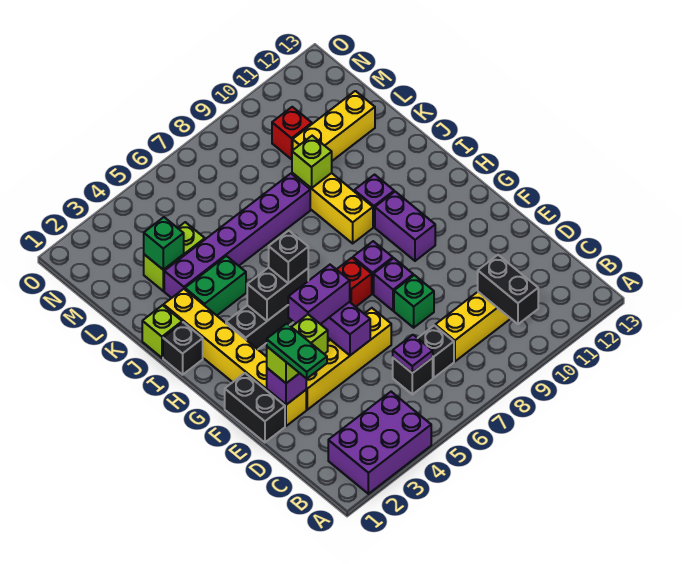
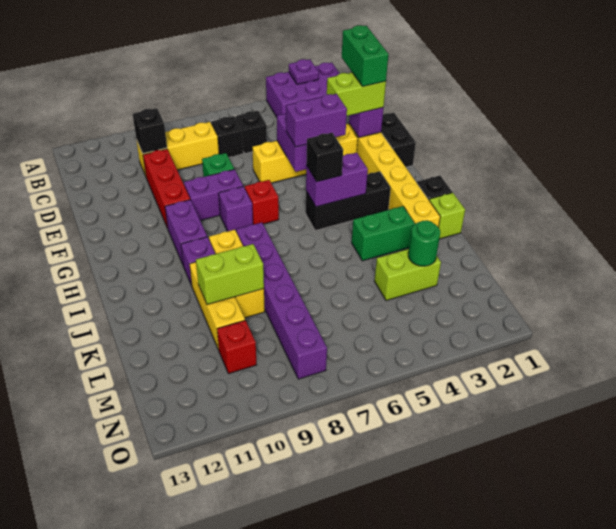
black 1x2 brick [478,255,538,324] -> black 1x1 brick [133,108,167,154]
purple 1x1 plate [393,335,433,373] -> purple 1x1 plate moved to [289,59,319,84]
green 1x2 plate [267,324,327,379] -> green 1x2 brick [342,25,389,86]
none -> red 1x3 brick [143,149,190,228]
purple 1x1 brick [374,258,413,311] -> purple 1x2 brick [184,169,243,220]
black 1x2 brick [247,268,308,321] -> purple 1x2 brick [306,153,368,207]
purple 1x6 brick [164,174,310,298] -> purple 1x6 brick turned to [236,222,327,379]
lime 1x1 brick [292,136,332,188] -> lime 1x2 brick [196,244,264,305]
green 1x1 brick [144,217,184,270] -> green 1x1 round brick [408,220,440,266]
yellow 1x3 brick [293,91,375,161] -> yellow 1x3 brick turned to [190,262,245,350]

